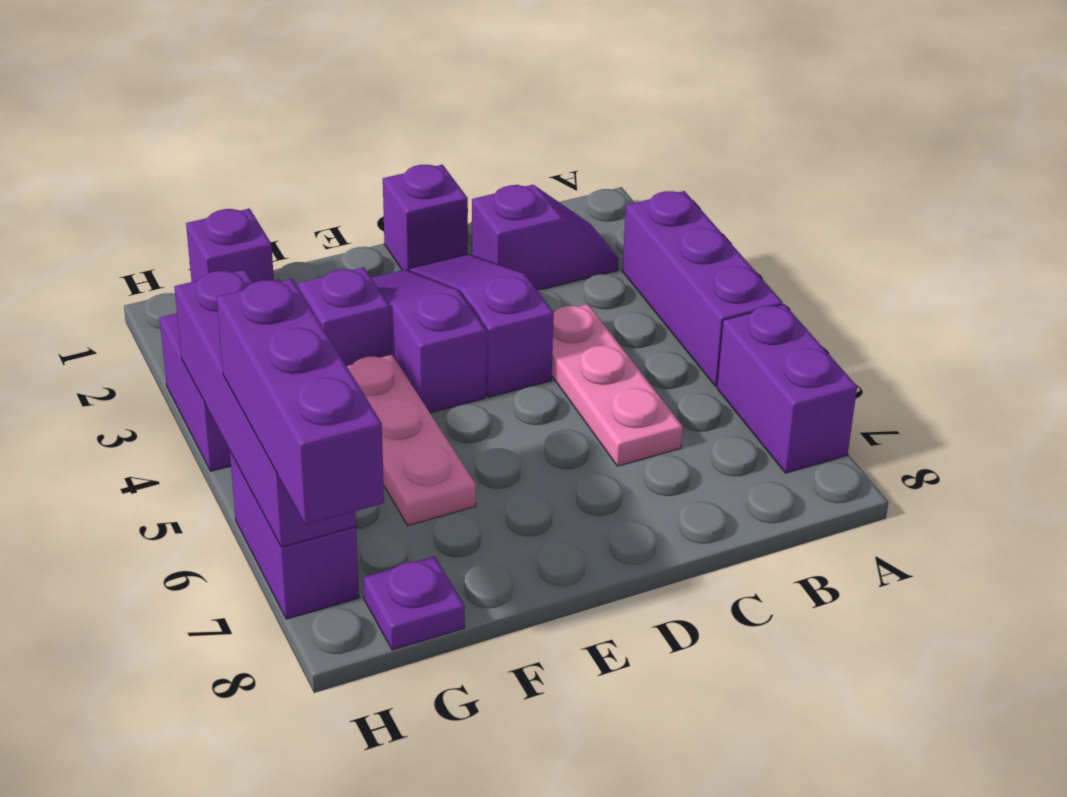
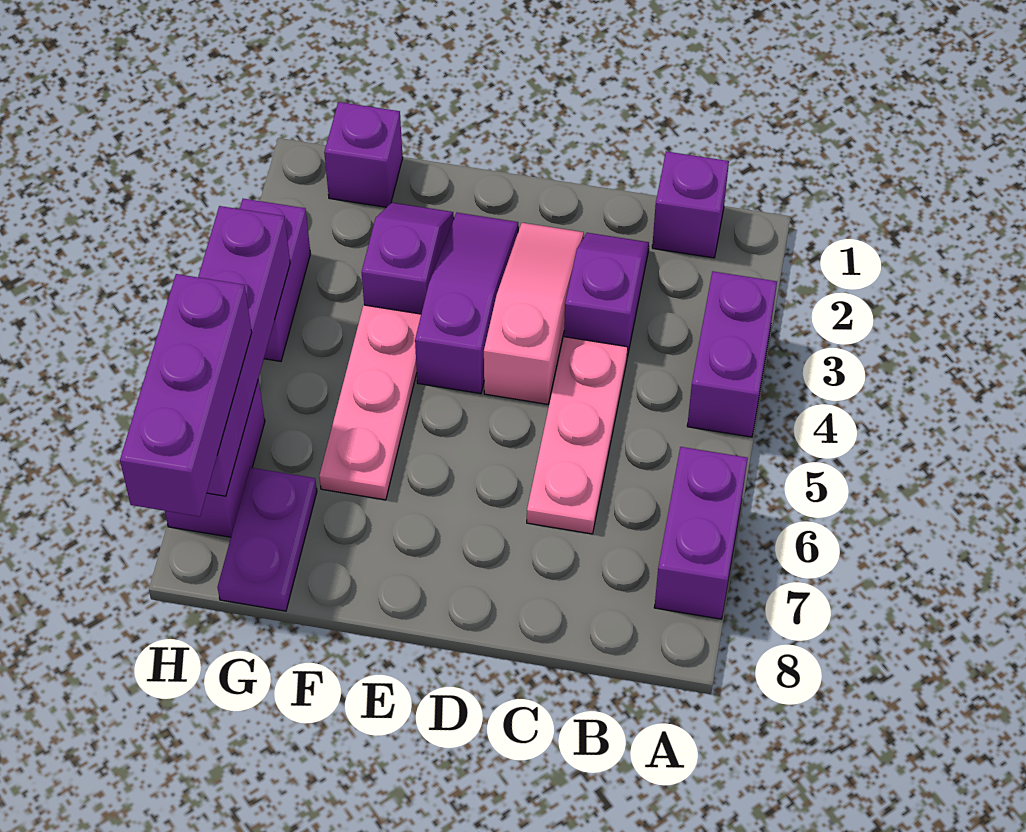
purple 1x3 brick [622,191,783,386] -> purple 1x2 brick [687,271,777,437]
purple 1x2 slope [472,185,619,290] -> purple 1x2 slope turned to [564,233,649,357]
purple 1x1 brick [383,165,468,270] -> purple 1x1 brick moved to [652,152,729,258]
purple 1x3 slope [409,254,554,397] -> pink 1x3 slope [484,223,584,404]
purple 1x1 plate [363,556,465,650] -> purple 1x2 plate [217,468,317,611]

